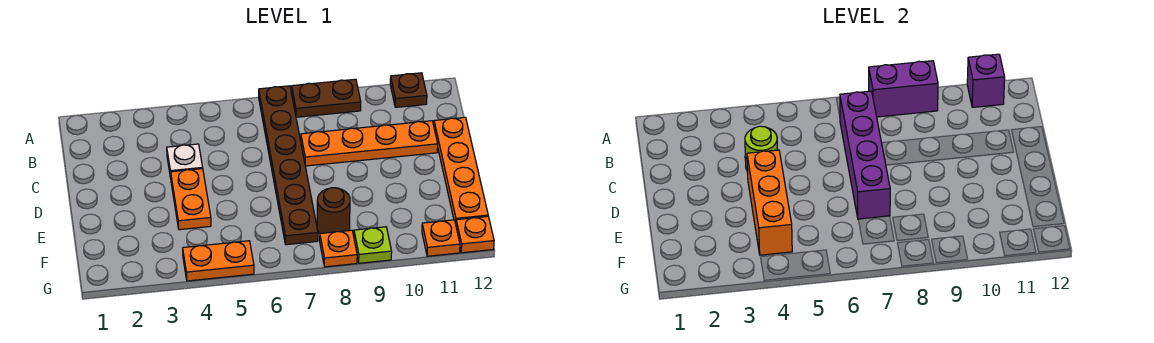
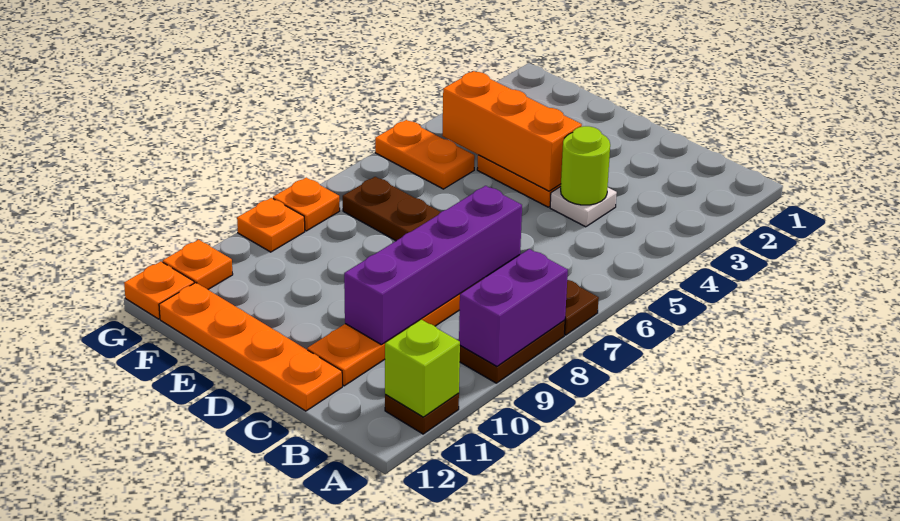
purple 1x1 brick [967,54,1005,107] -> lime 1x1 brick [385,319,460,417]
purple 1x4 brick [840,91,890,219] -> purple 1x4 brick turned to [344,186,522,345]
brown 1x1 round brick [317,188,350,234] -> none
orange 1x2 plate [183,241,254,281] -> orange 1x2 plate turned to [375,120,475,189]
lime 1x1 plate [354,227,392,263] -> orange 1x1 plate [237,198,305,252]

